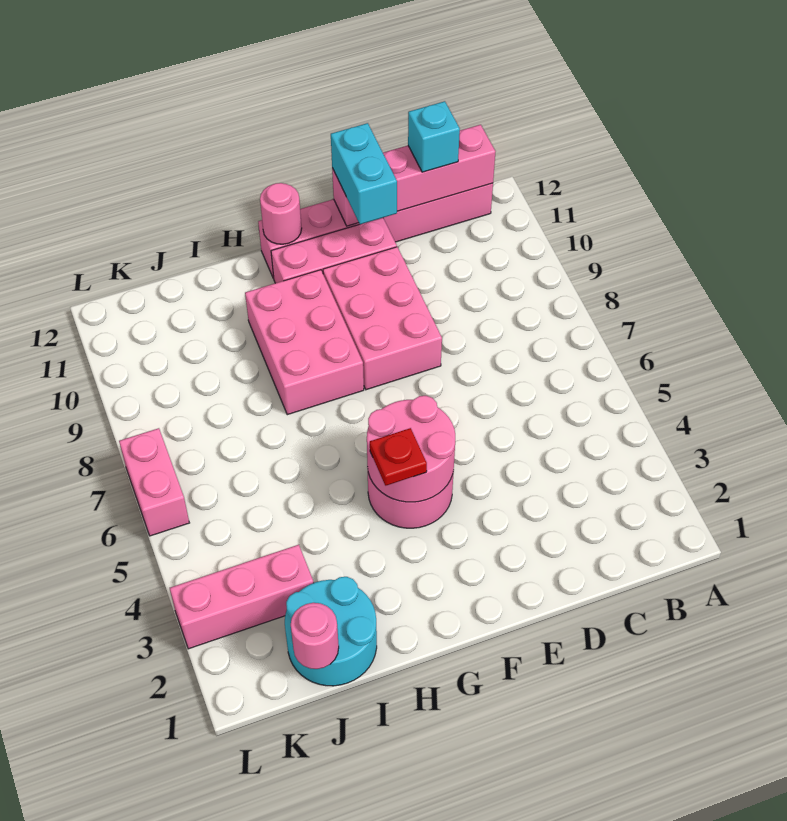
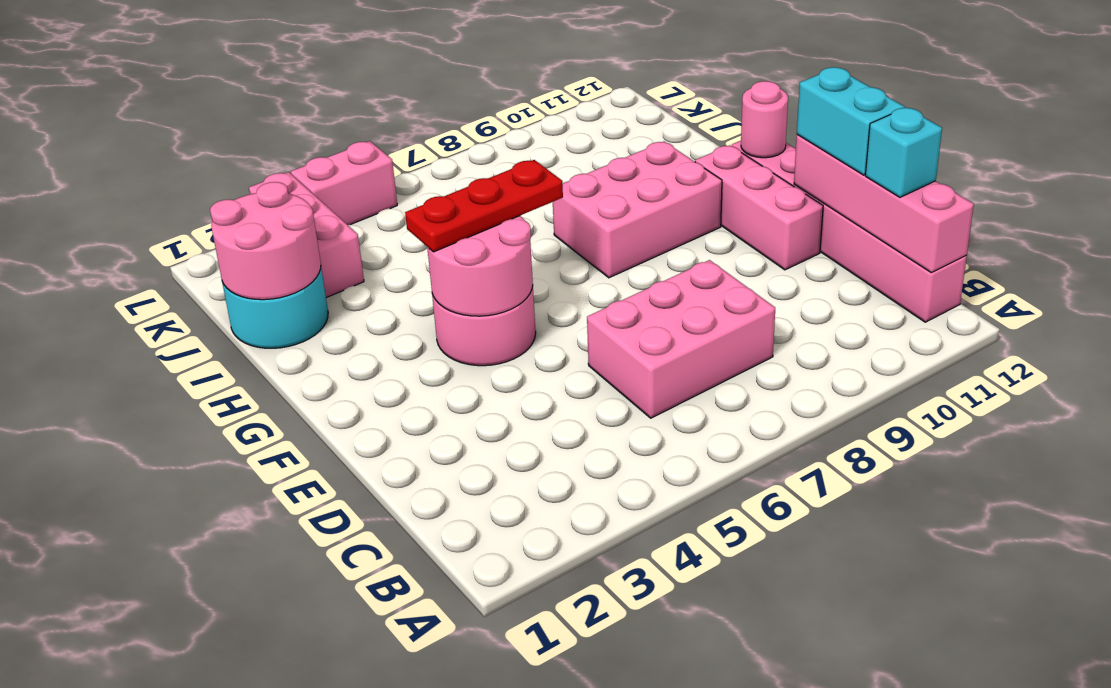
pink 2x3 brick [323,247,442,390] -> pink 2x3 brick moved to [587,260,775,418]
cyan 1x2 brick [331,123,397,224] -> cyan 1x2 brick turned to [797,67,905,175]
red 1x1 plate [370,428,427,486] -> red 1x3 plate [405,160,563,252]
pink 1x1 round brick [291,603,339,669] -> pink 2x2 round brick [210,182,321,300]
pink 1x2 brick [119,428,189,536] -> pink 1x2 brick moved to [291,141,397,225]

